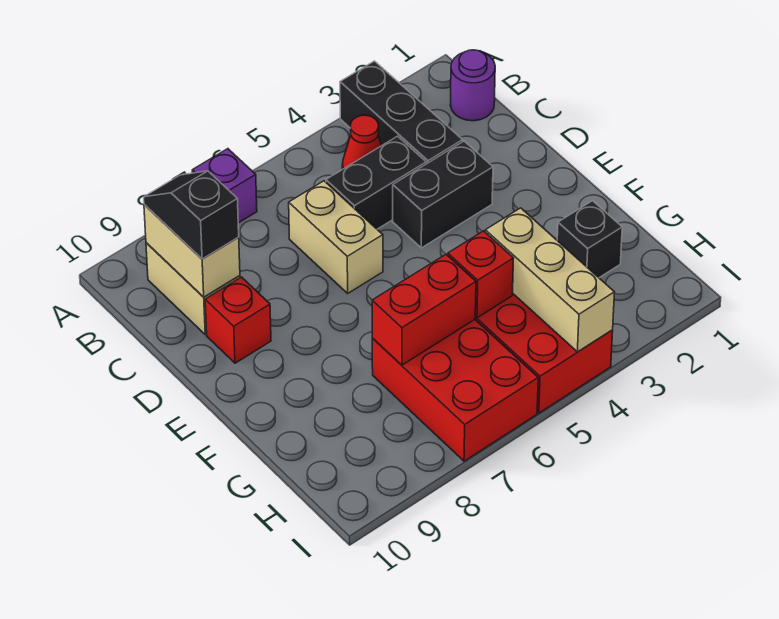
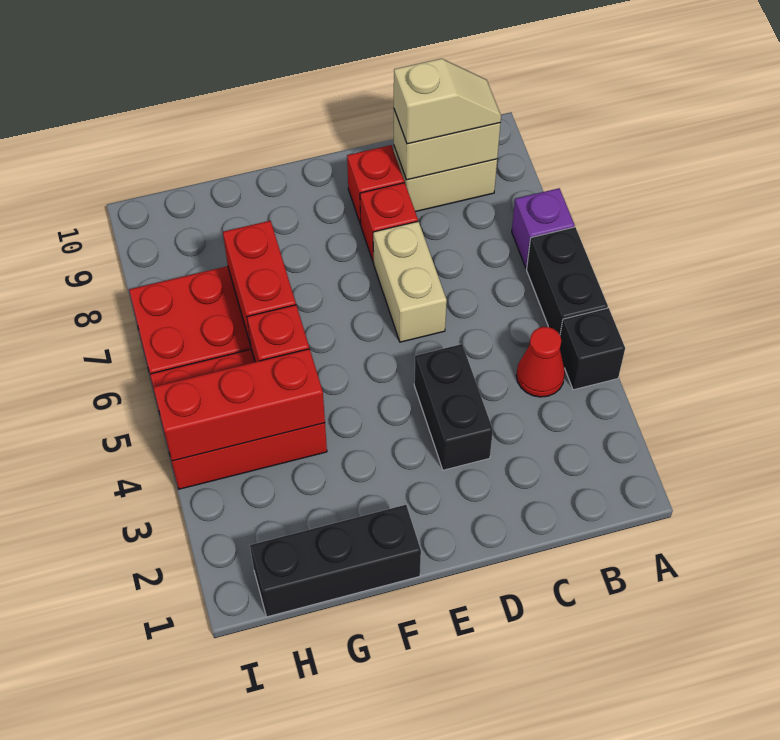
black 1x3 brick [340,61,463,164] -> black 1x3 brick moved to [250,505,421,617]
purple 1x1 round brick [450,50,495,121] -> none
black 1x2 slope [144,171,239,259] -> tan 1x2 slope [394,59,501,144]
black 1x2 brick [326,136,426,229] -> black 1x2 brick moved to [527,227,608,335]
tan 1x2 brick [289,181,383,293] -> tan 1x2 brick turned to [373,221,447,342]
none -> red 1x1 brick [360,183,418,263]
black 1x1 brick [557,201,622,278] -> black 1x1 brick moved to [560,308,625,390]
tan 1x3 brick [485,208,615,352] -> red 1x3 brick [153,349,325,461]

